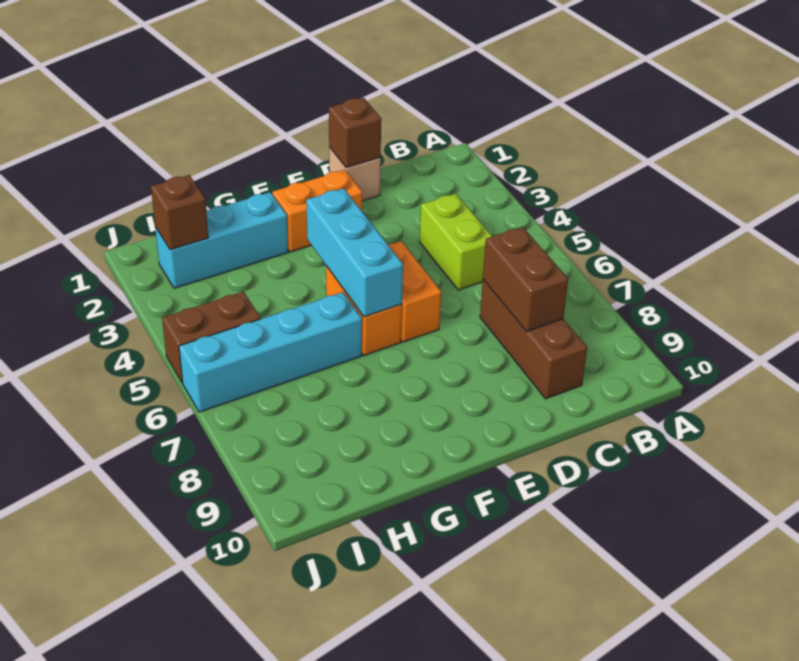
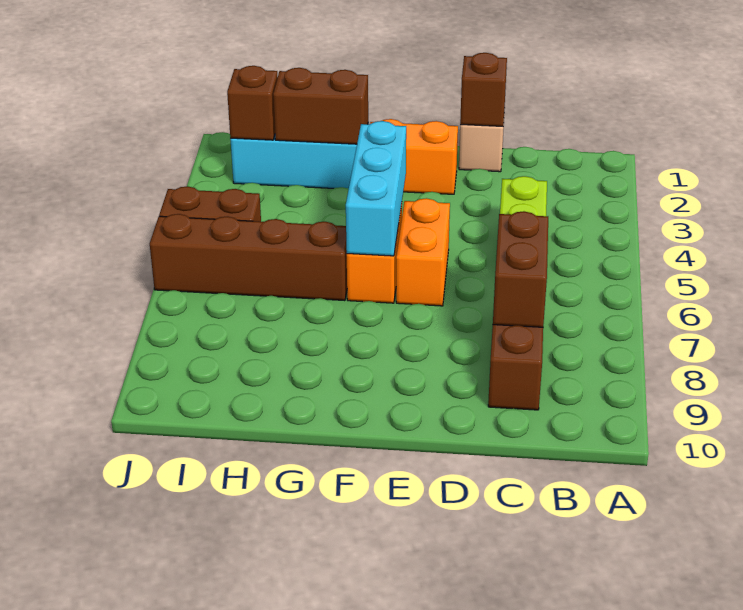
none -> brown 1x2 brick [273,68,368,144]
cyan 1x4 brick [179,292,362,412] -> brown 1x4 brick [150,214,347,301]

